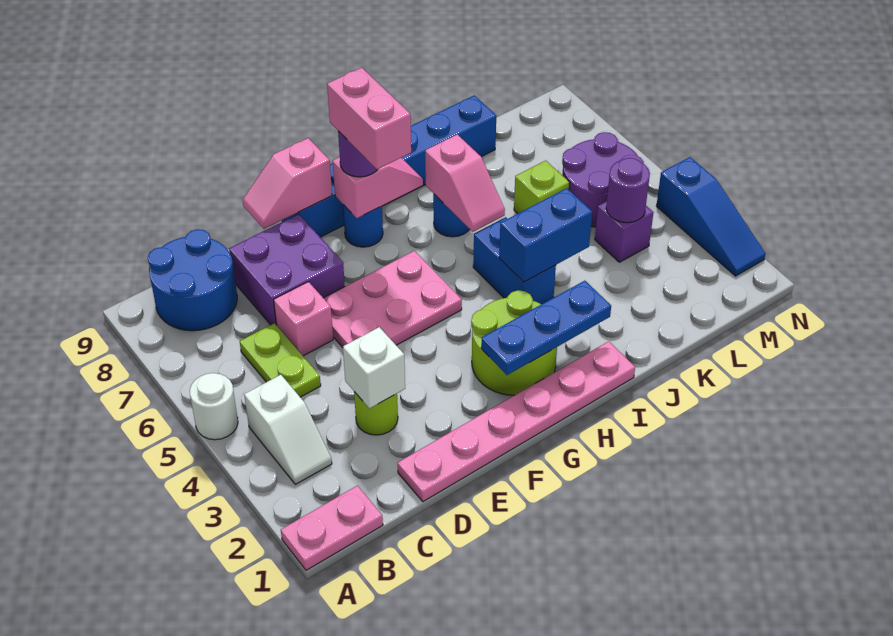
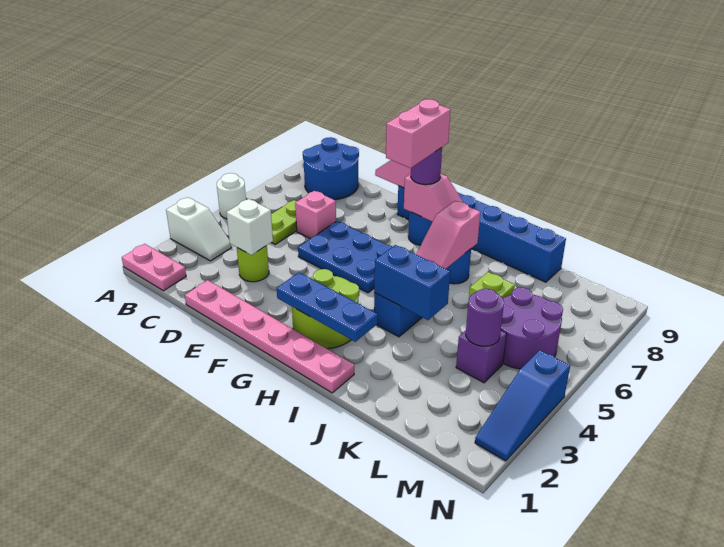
white 1x2 slope [244,375,332,484] -> white 1x2 slope turned to [166,197,232,261]
purple 2x2 brick [229,214,345,325] -> none
pink 2x3 plate [324,251,462,347] -> blue 2x3 plate [298,221,392,293]

